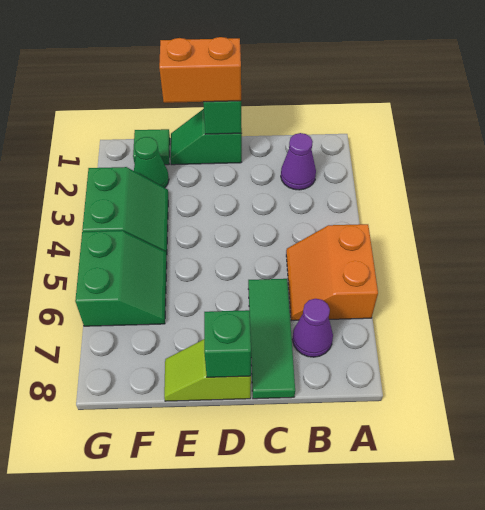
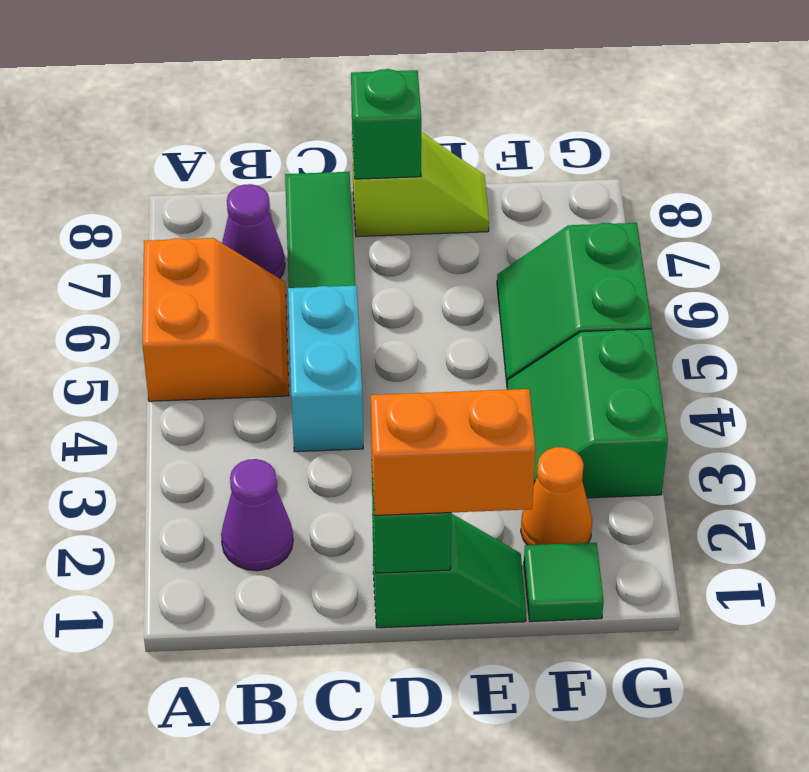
none -> cyan 1x2 brick [288,286,363,452]
green 1x1 cone [134,137,169,188] -> orange 1x1 cone [521,447,592,545]

